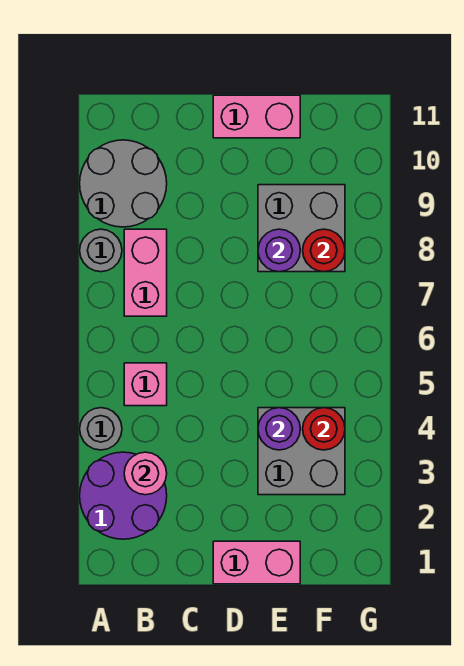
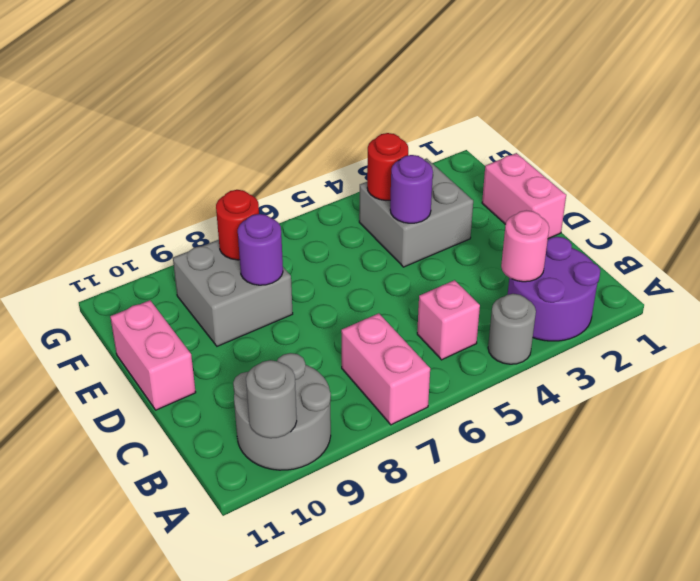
grey 1x1 round brick [80,229,122,272] -> grey 1x1 round brick moved to [246,360,297,438]
pink 1x2 brick [124,229,167,316] -> pink 1x2 brick turned to [341,313,430,425]

